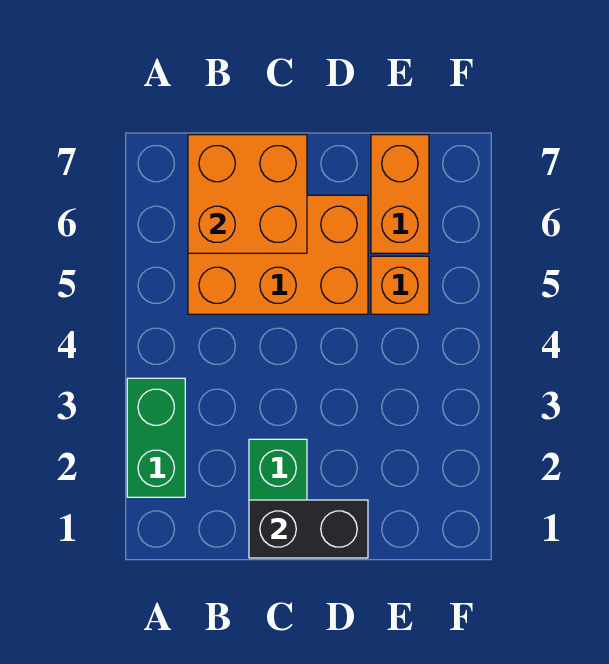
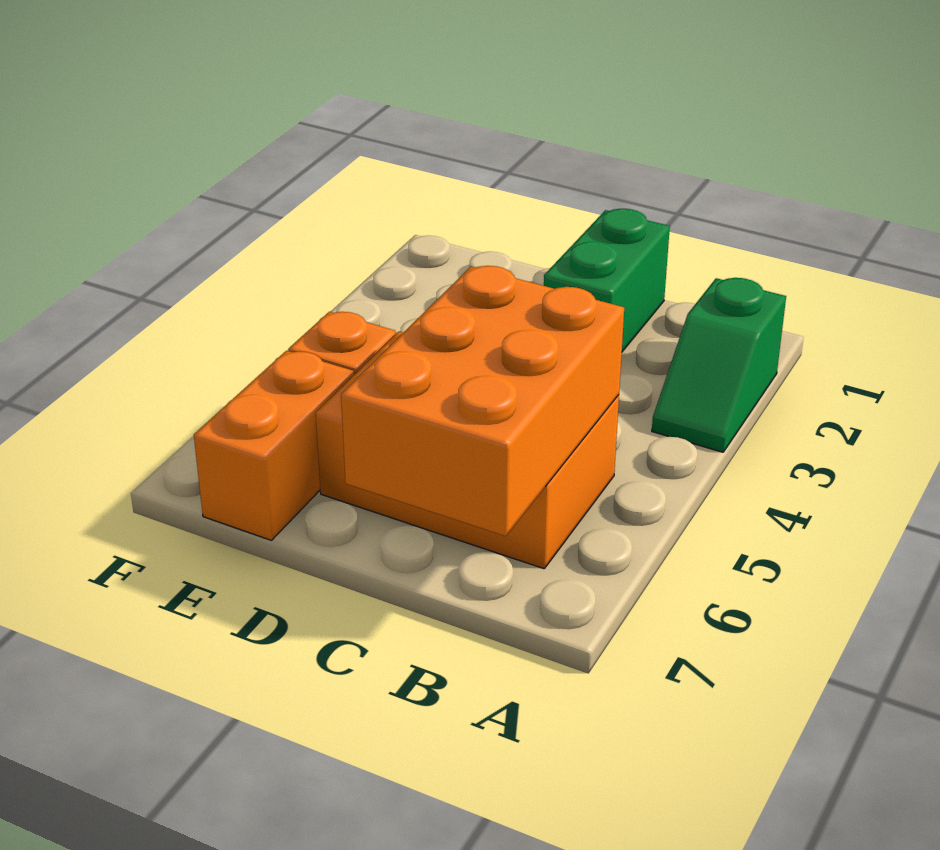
green 1x2 brick [127,378,185,497] -> green 1x2 slope [652,278,786,452]
orange 2x2 brick [188,135,307,253] -> orange 2x3 brick [341,266,624,536]
black 1x2 brick [249,500,368,558] -> none

